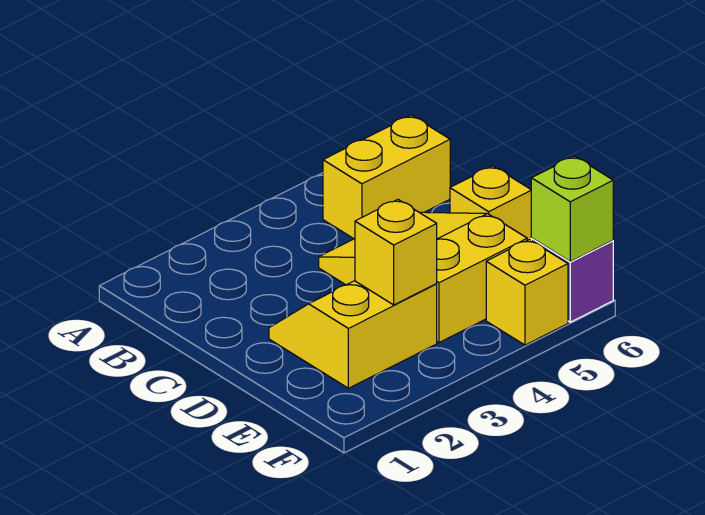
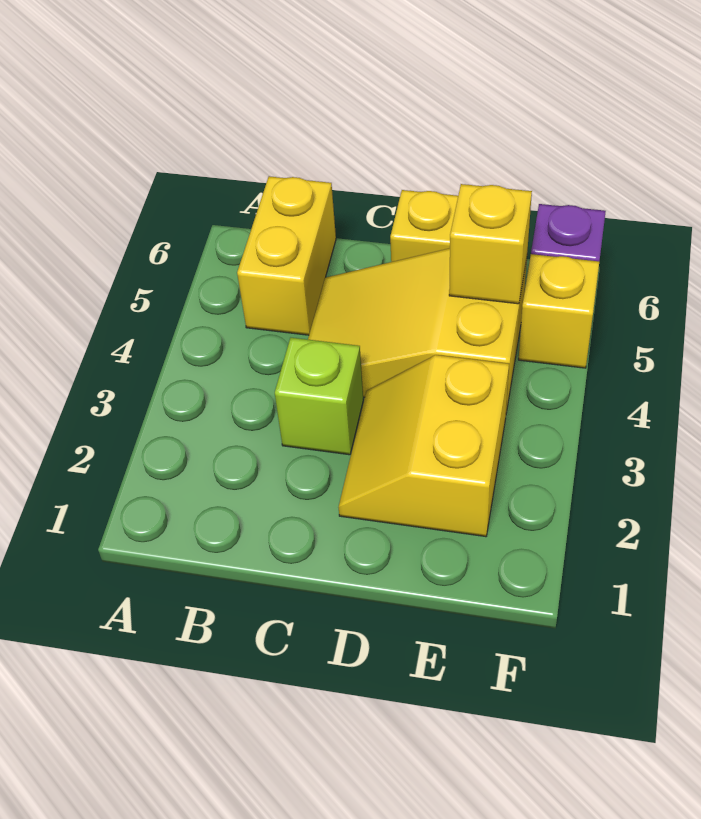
yellow 1x1 brick [355,200,437,305] -> yellow 1x1 brick moved to [449,184,532,304]
lime 1x1 brick [531,156,613,262] -> lime 1x1 brick moved to [275,338,363,455]

